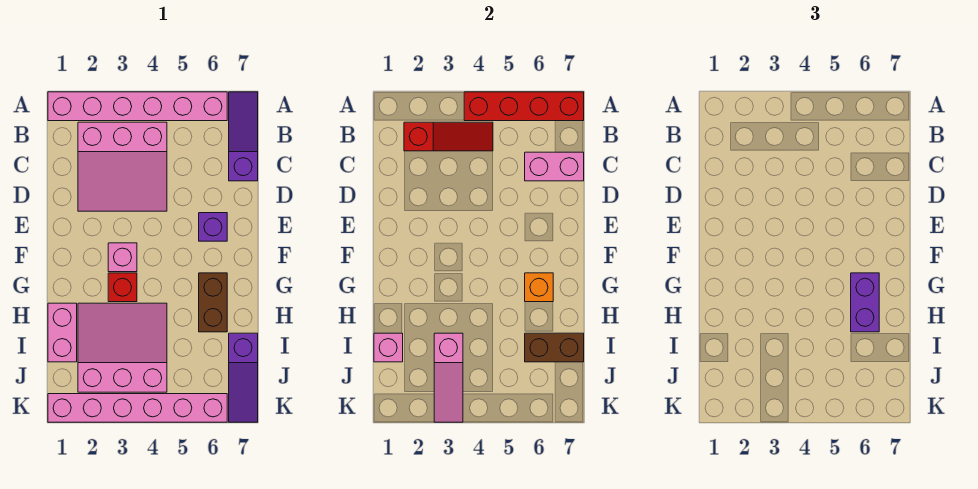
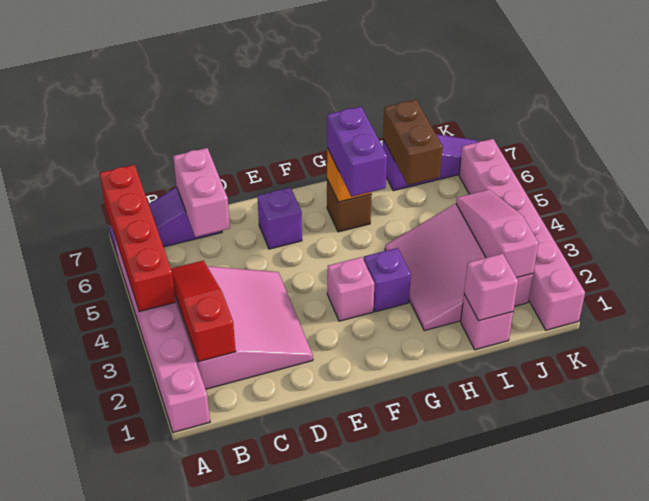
red 1x1 brick [108,273,137,302] -> purple 1x1 brick [364,248,411,312]
brown 1x2 brick [199,273,227,332] -> brown 1x1 brick [327,179,371,232]
purple 1x2 brick [851,273,879,332] -> purple 1x2 brick turned to [327,107,387,197]
pink 1x2 brick [48,303,77,362] -> pink 1x1 brick [461,294,513,350]
pink 1x3 slope [434,333,463,422] -> pink 1x3 slope turned to [456,190,538,278]

